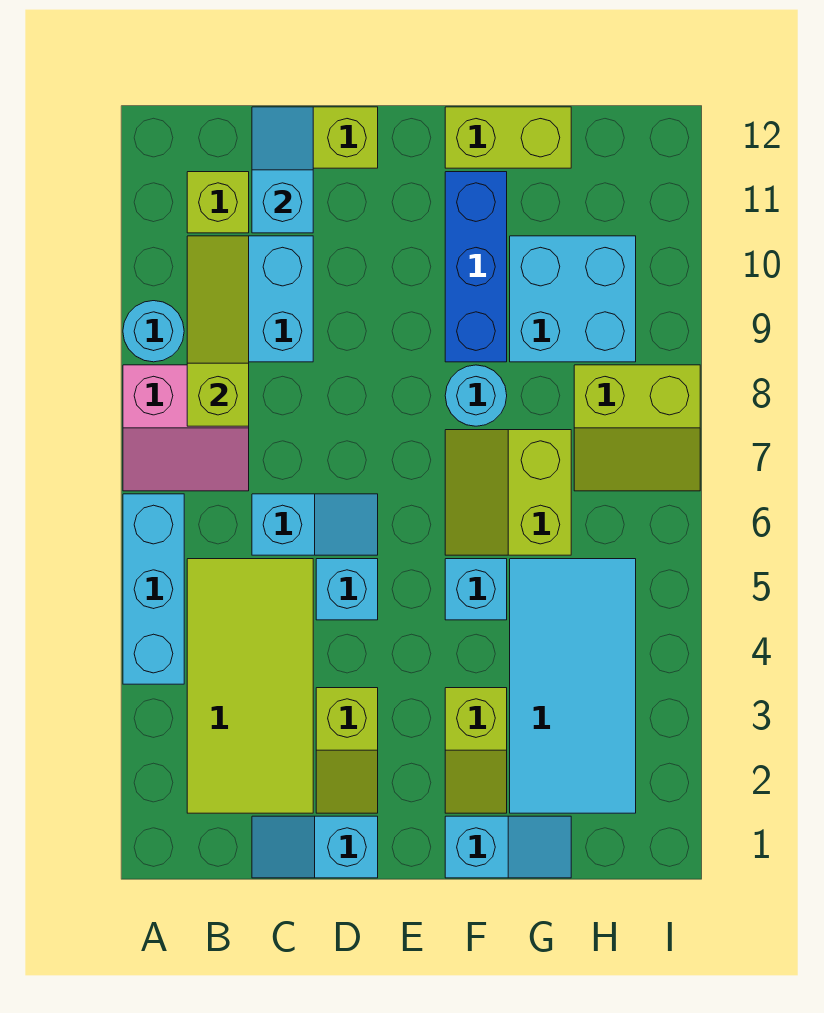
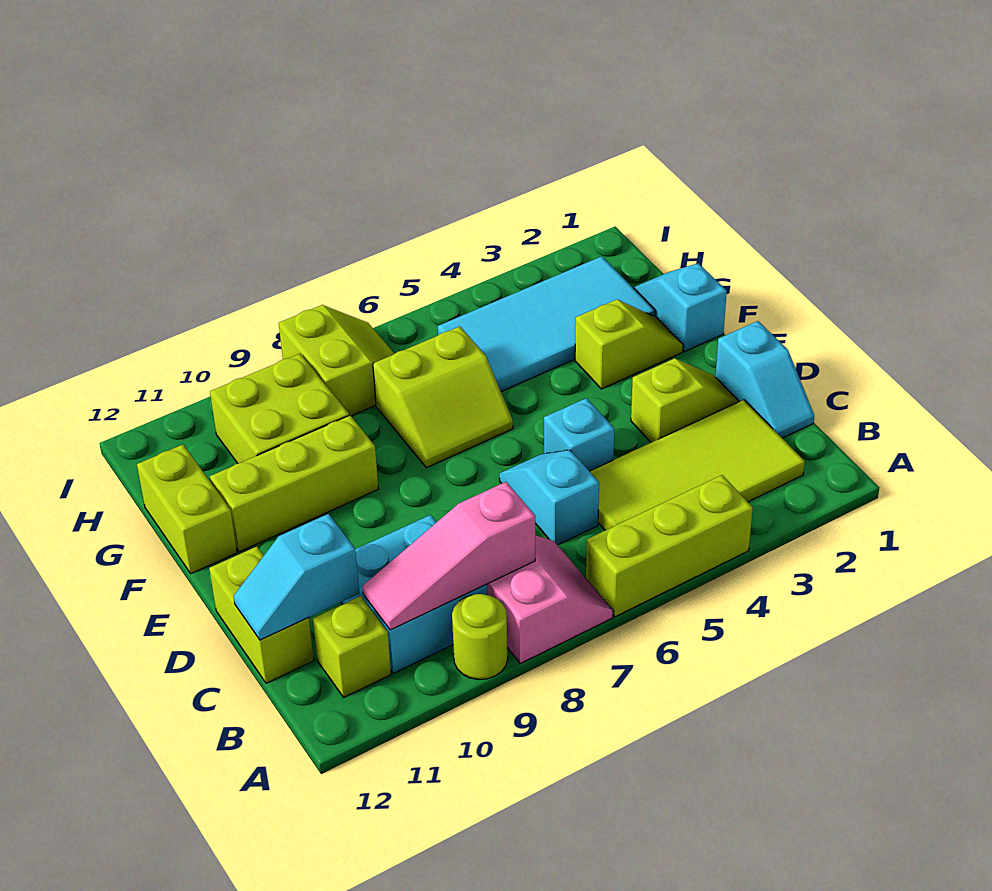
cyan 1x3 brick [123,494,184,684] -> lime 1x3 brick [586,475,753,617]
cyan 1x1 round brick [123,301,184,362] -> lime 1x1 round brick [452,594,508,679]
lime 1x3 slope [187,236,249,426] -> pink 1x3 slope [362,482,535,630]
cyan 1x1 brick [445,559,507,620] -> none
cyan 1x1 round brick [445,365,507,426] -> none
blue 1x3 brick [445,172,507,362] -> lime 1x3 brick [210,415,378,552]
cyan 2x2 brick [510,236,636,362] -> lime 2x2 brick [210,354,349,463]

